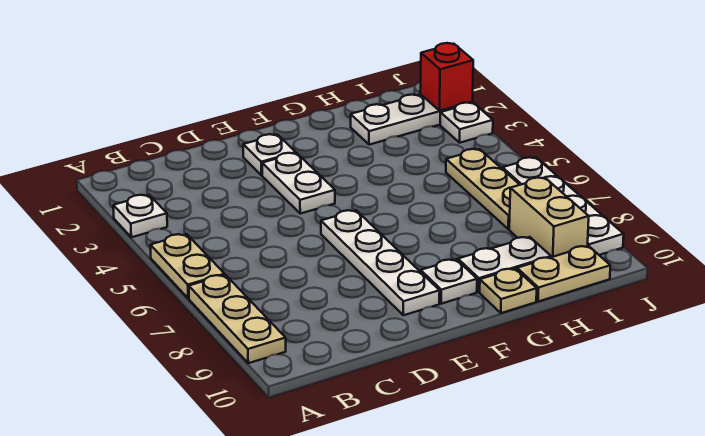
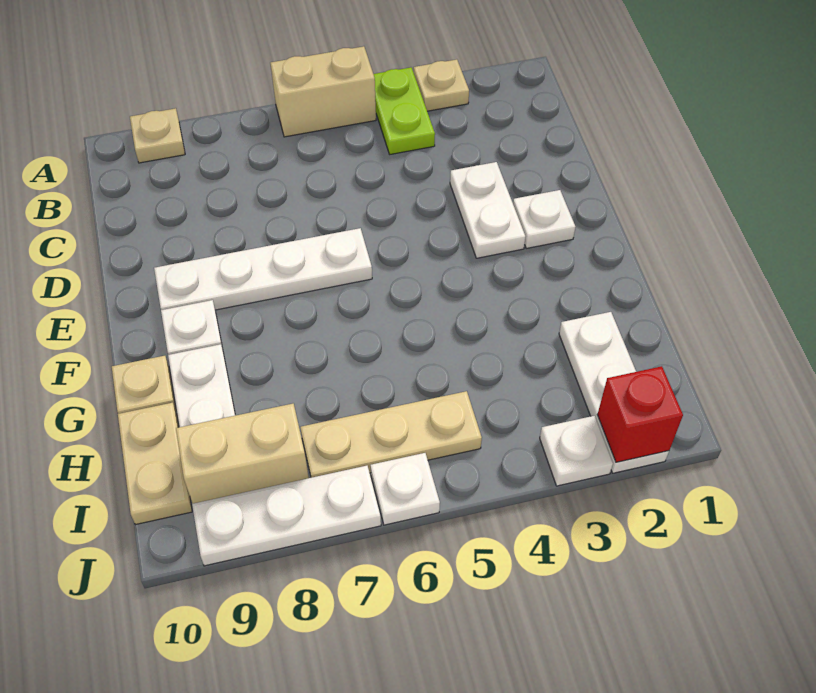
white 1x1 plate [113,195,167,237] -> tan 1x1 plate [414,59,469,111]
none -> lime 1x2 plate [374,67,435,154]
tan 1x2 plate [150,234,225,299] -> tan 1x2 brick [270,46,376,137]
tan 1x3 plate [189,275,286,363] -> tan 1x1 plate [130,108,185,163]
white 1x2 plate [262,153,335,214] -> white 1x2 plate turned to [450,162,525,258]

